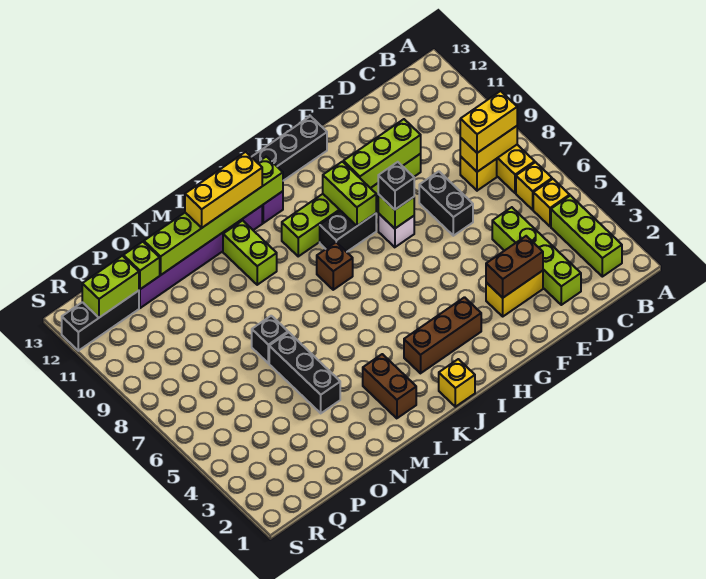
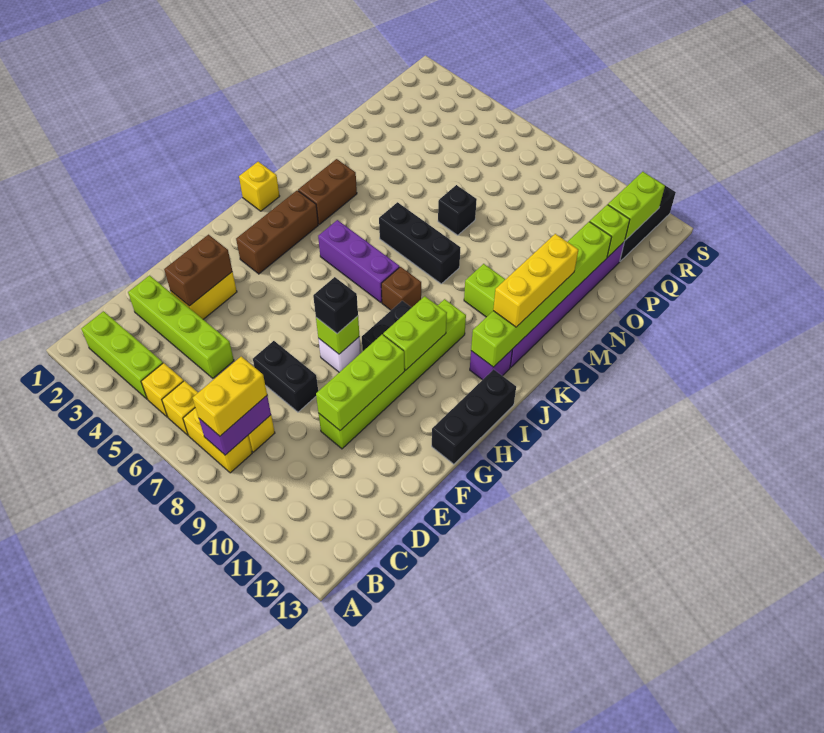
yellow 1x2 brick [460,126,517,172] -> purple 1x2 brick [199,396,271,455]
lime 1x2 brick [323,162,376,226] -> lime 1x2 brick turned to [383,296,447,370]
none -> purple 1x3 brick [318,220,400,303]
brown 1x2 brick [363,354,416,418] -> brown 1x2 brick turned to [298,159,357,224]
black 1x3 brick [269,332,340,413] -> black 1x3 brick moved to [379,202,461,284]

